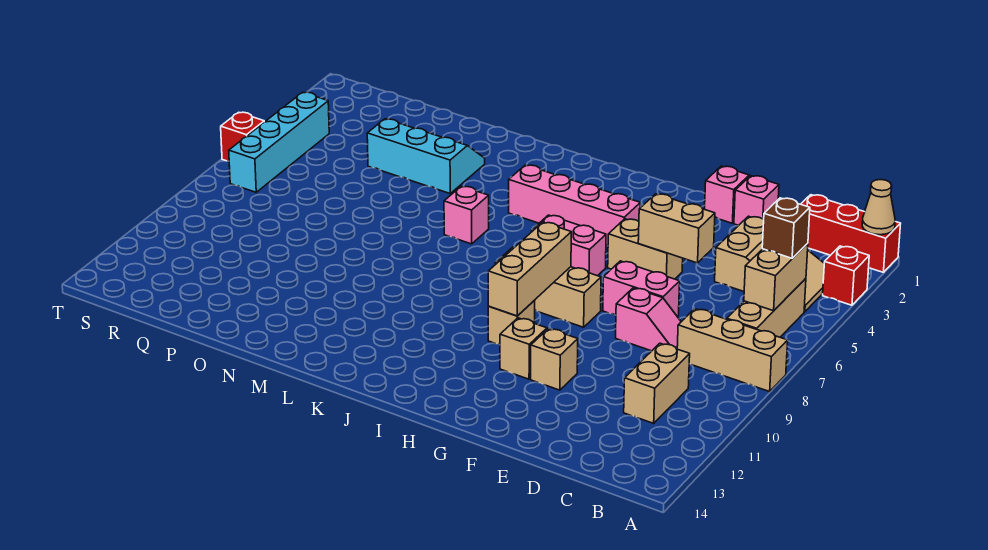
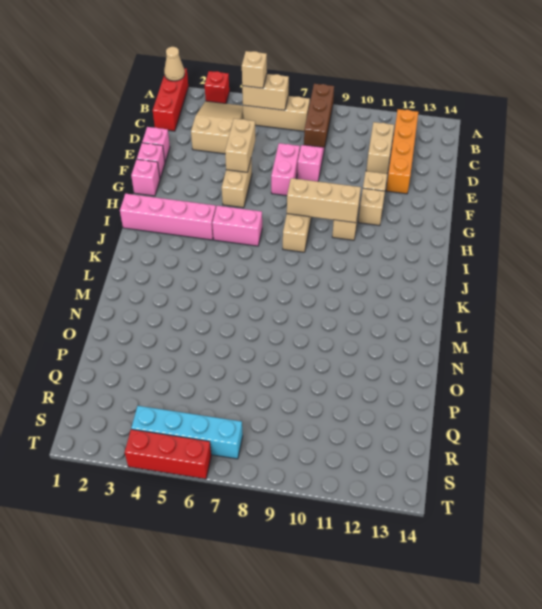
tan 1x3 brick [677,309,788,392] -> brown 1x3 brick [304,84,334,149]
brown 1x1 brick [762,198,810,258] -> tan 1x1 brick [242,51,267,88]
none -> orange 1x4 brick [386,109,418,194]
tan 1x2 brick [624,343,690,423] -> tan 1x2 brick turned to [366,122,394,174]
pink 1x4 brick [509,165,640,246] -> pink 1x4 brick turned to [120,194,216,240]
pink 1x2 brick [531,215,606,276] -> pink 1x2 brick turned to [212,206,262,246]
pink 1x1 brick [444,186,489,244] -> pink 1x1 brick moved to [131,159,160,196]
cyan 2x3 slope [367,119,485,193] -> none
red 1x1 brick [221,112,264,161] -> red 1x3 brick [125,429,211,479]

